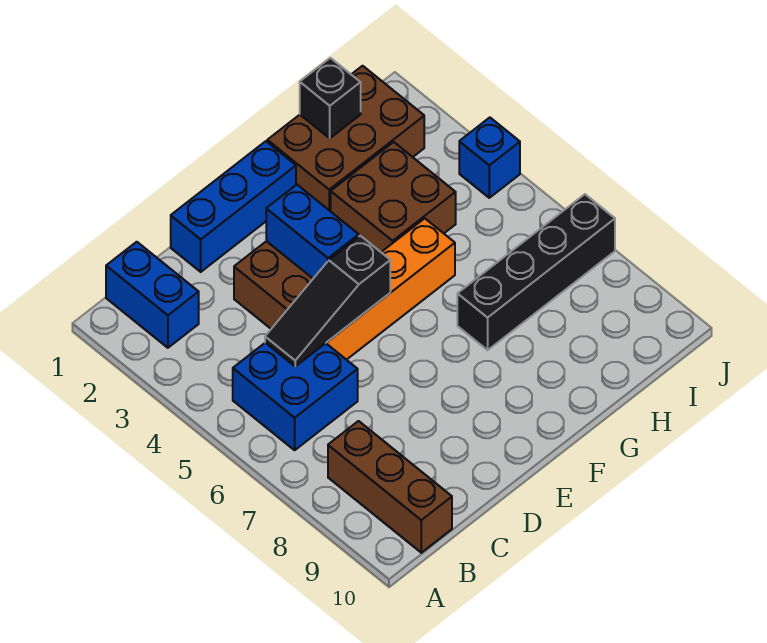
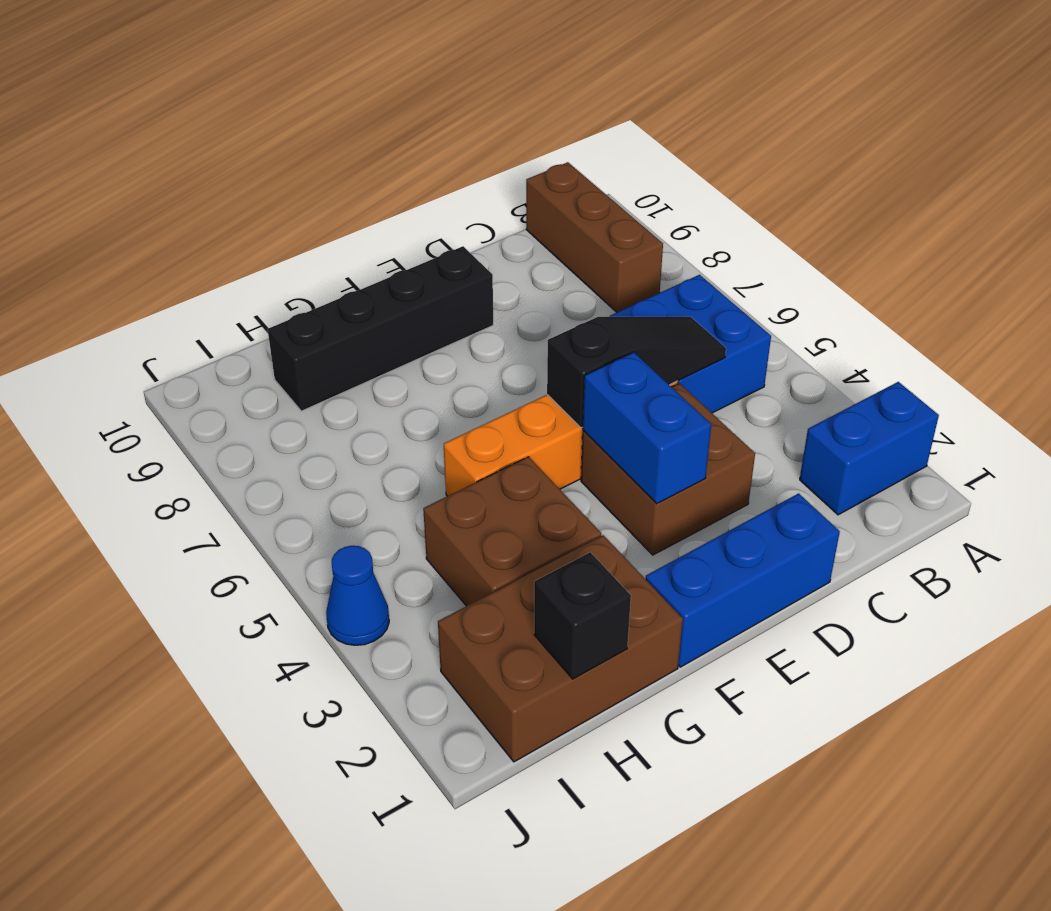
blue 1x2 brick [106,242,199,348] -> blue 1x2 brick turned to [800,382,939,515]
black 1x4 brick [457,194,615,350] -> black 1x4 brick moved to [268,246,493,411]
blue 1x1 brick [459,118,520,198] -> blue 1x1 cone [326,546,389,645]

